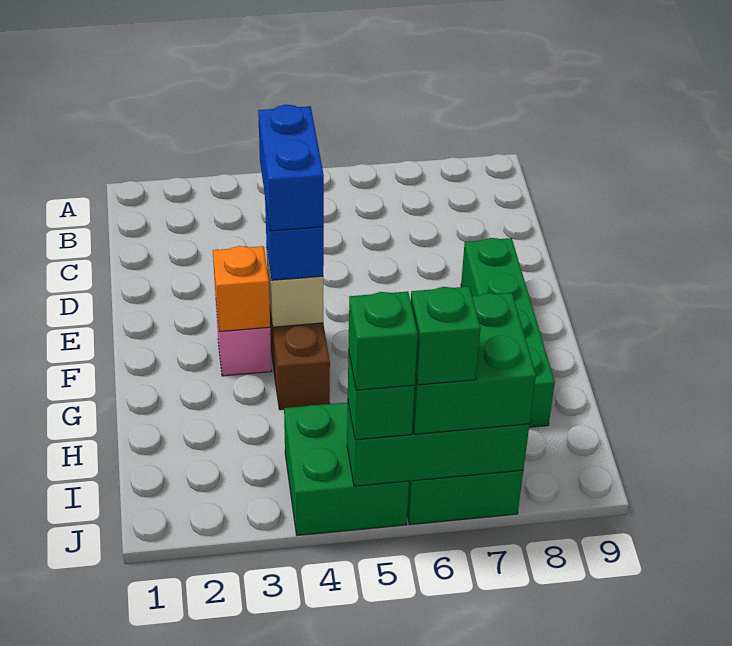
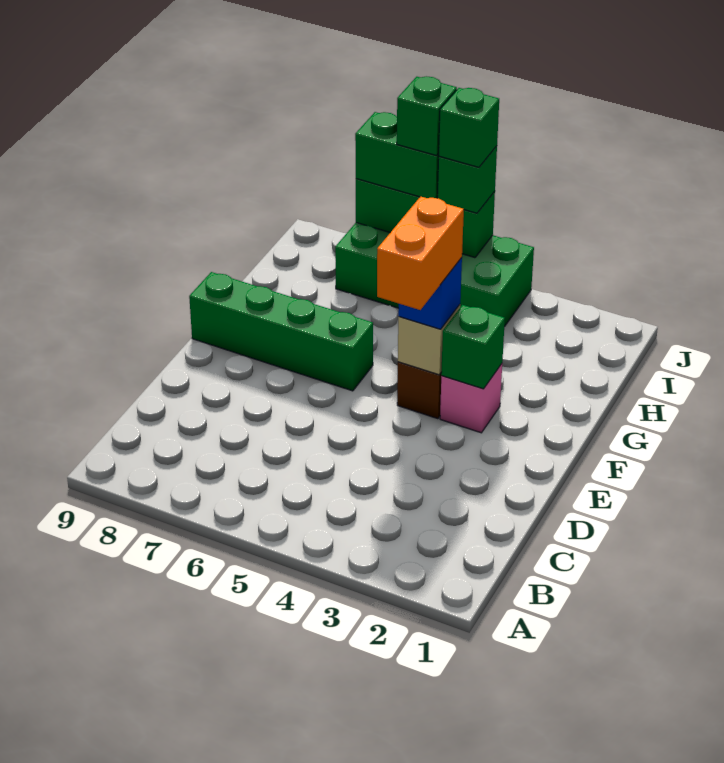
blue 1x2 brick [258,105,324,231] -> orange 1x2 brick [377,196,464,310]
green 1x4 brick [461,238,555,427] -> green 1x4 brick turned to [189,272,373,391]
orange 1x1 brick [213,246,270,332] -> green 1x1 brick [441,305,505,389]
green 2x2 brick [412,293,536,434] -> green 1x2 brick [355,112,439,198]

